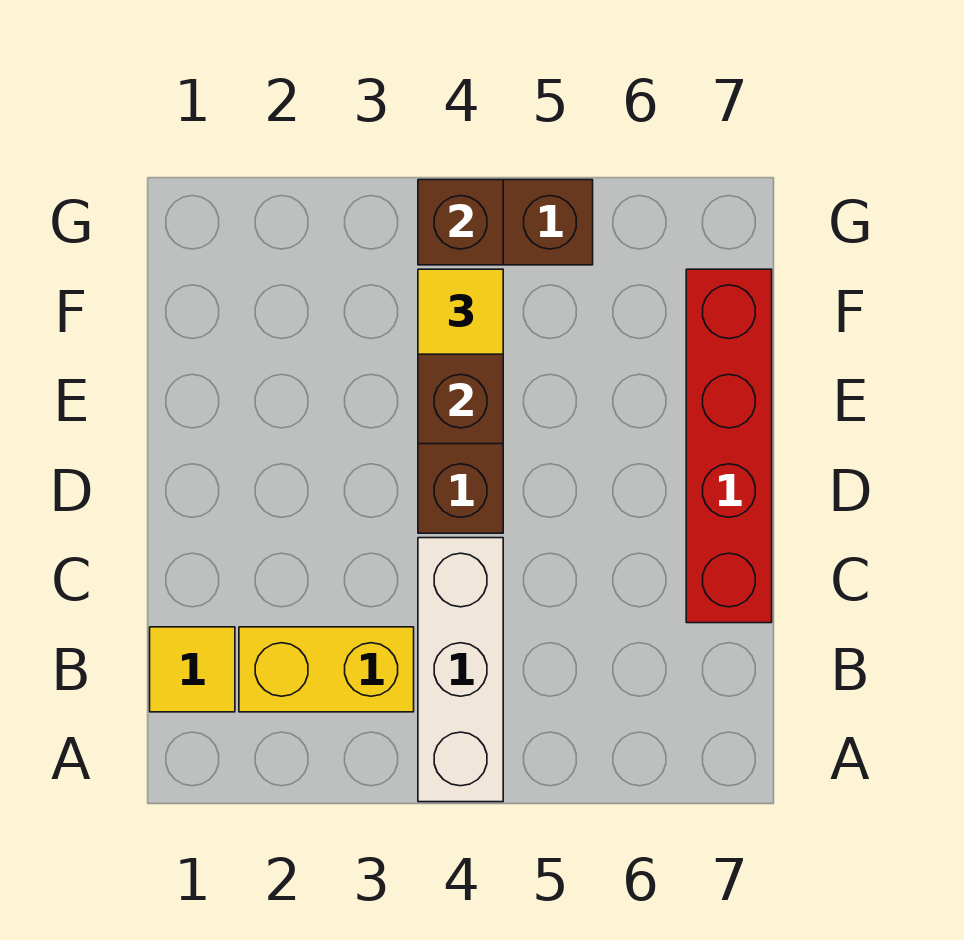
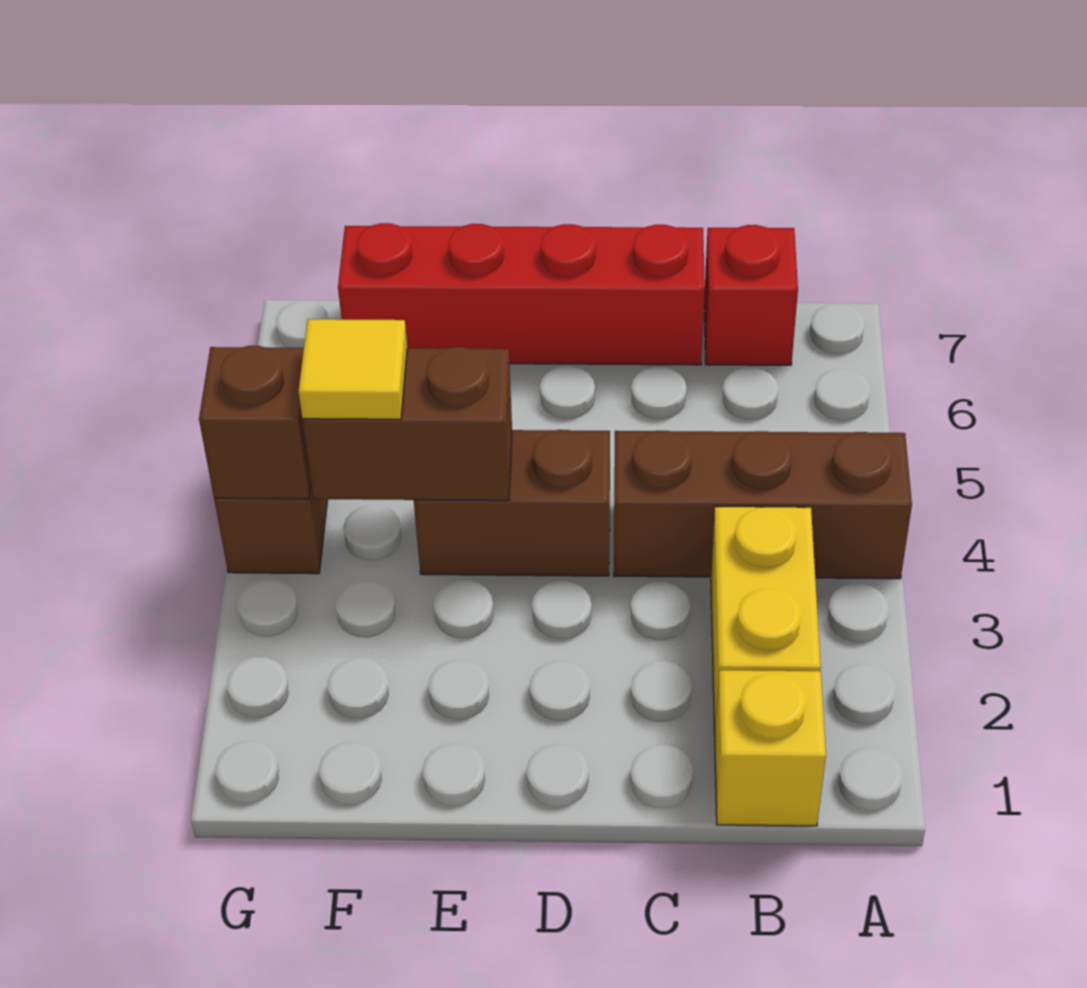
white 1x3 brick [418,538,503,802] -> brown 1x3 brick [614,431,912,579]
yellow 1x1 tile [150,627,235,712] -> yellow 1x1 brick [715,670,826,826]
none -> red 1x1 brick [704,225,798,365]

